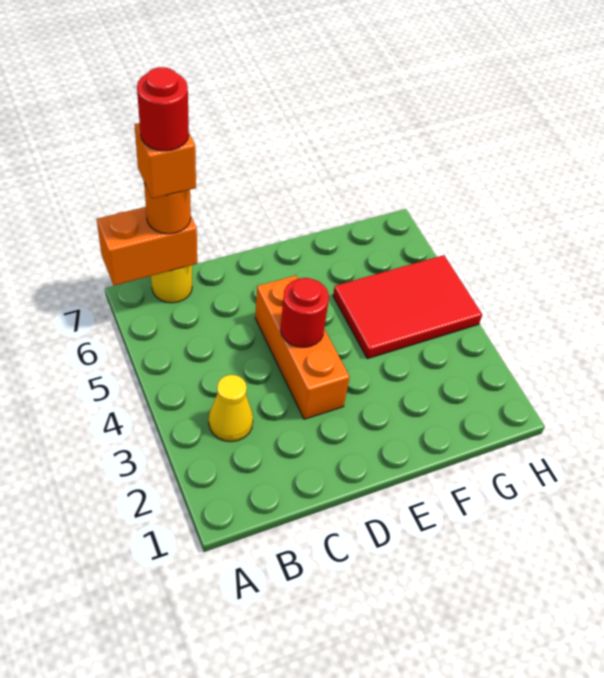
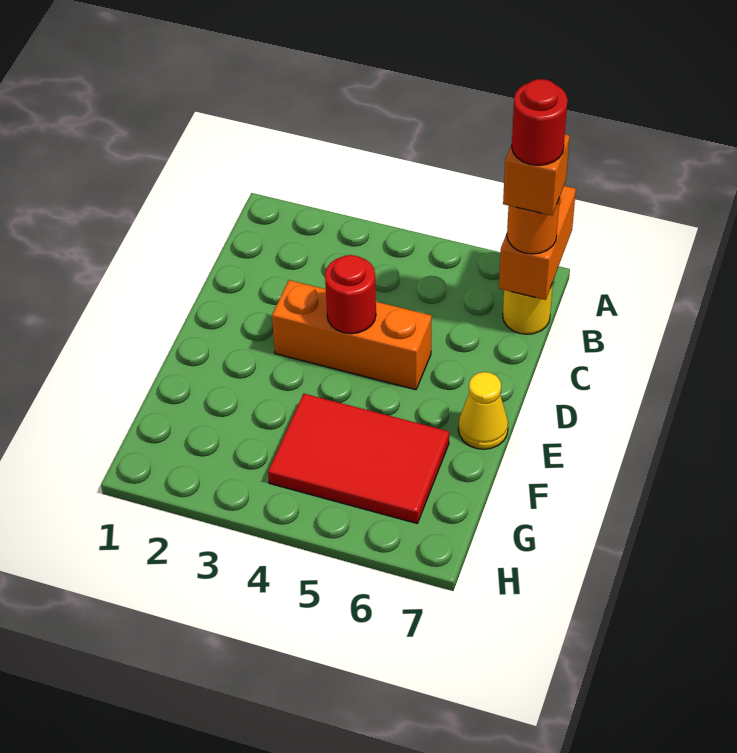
yellow 1x1 cone [209,375,253,442] -> yellow 1x1 cone moved to [458,372,508,449]
red 2x3 tile [333,255,482,359] -> red 2x3 tile turned to [268,394,449,523]

